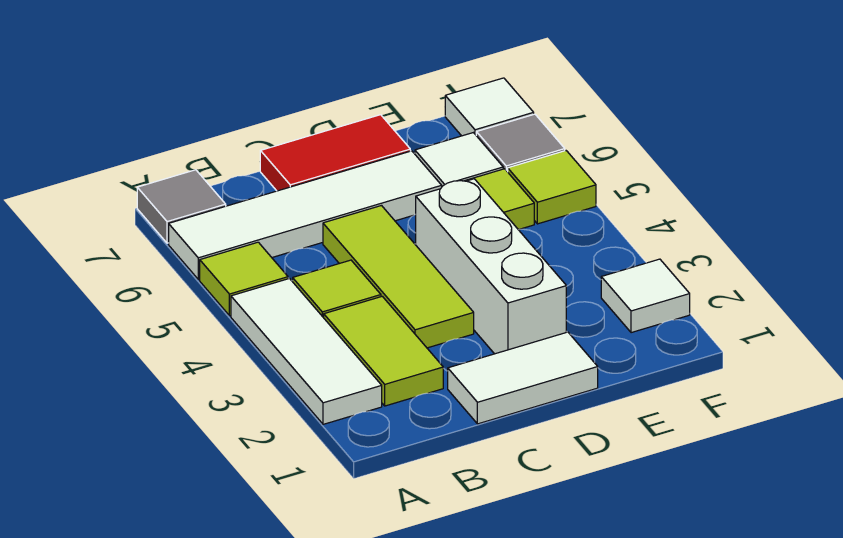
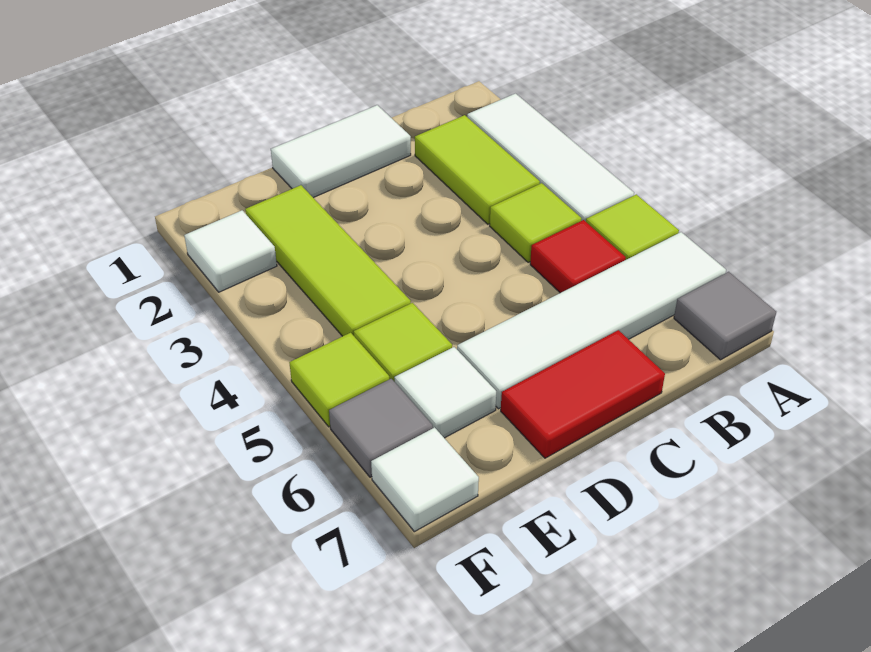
none -> red 1x1 tile [530,220,626,293]
lime 1x3 tile [323,206,474,348] -> lime 1x3 tile moved to [245,185,411,336]
white 1x3 brick [416,179,566,354] -> none

